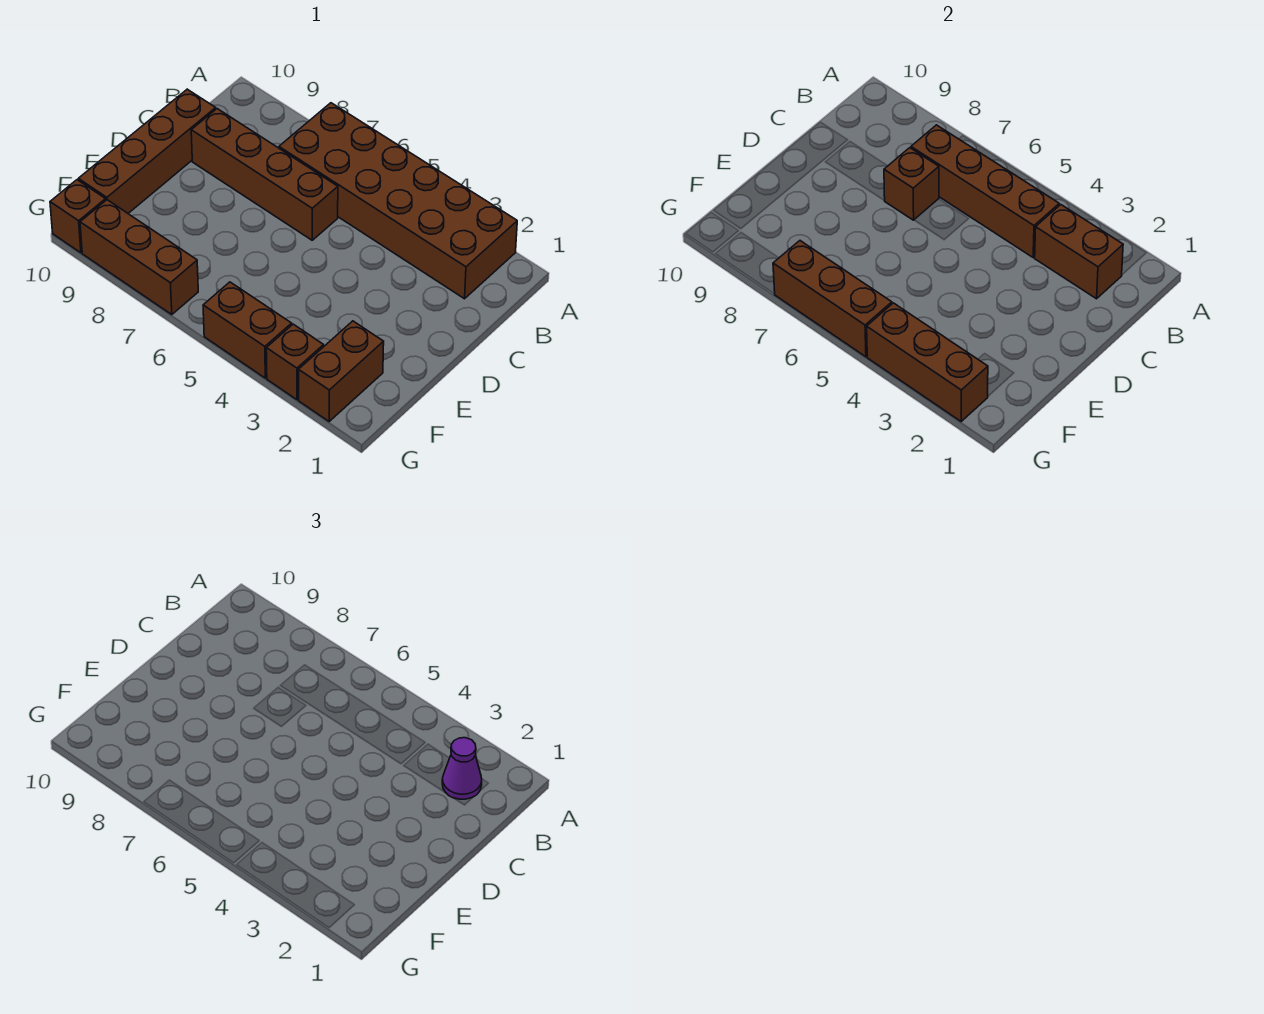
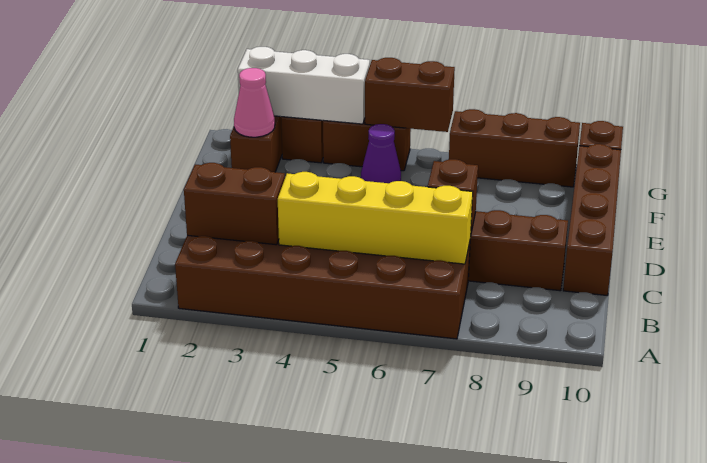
purple 1x1 cone [442,738,482,799] -> purple 1x1 cone moved to [361,124,401,183]
brown 1x4 brick [911,125,1059,257] -> yellow 1x4 brick [278,172,473,264]
none -> pink 1x1 cone [234,68,275,137]
brown 1x3 brick [867,303,988,421] -> white 1x3 brick [238,47,370,124]
brown 1x3 brick [773,241,892,357] -> brown 1x2 brick [365,58,455,132]

